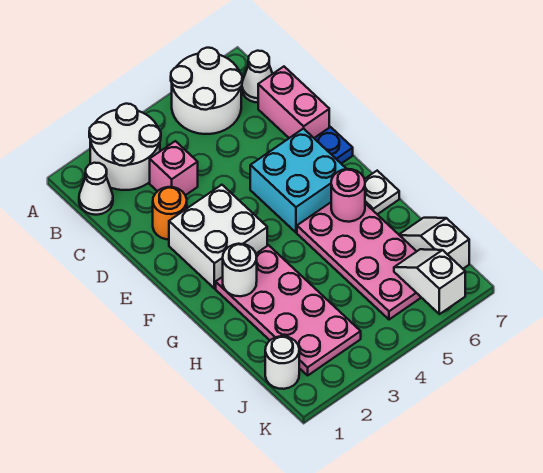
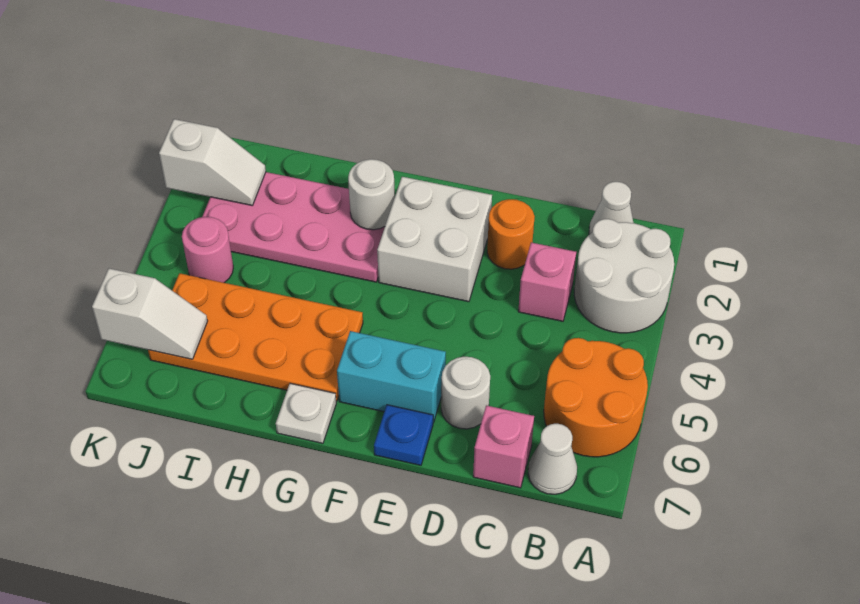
white 2x2 round brick [171,48,242,134] -> orange 2x2 round brick [544,338,648,457]
pink 1x2 brick [258,67,329,138] -> pink 1x1 brick [473,405,534,488]
cyan 2x2 brick [250,128,346,232] -> cyan 1x2 brick [337,331,446,422]
pink 2x4 plate [297,202,421,320] -> orange 2x4 plate [148,273,363,401]
pink 1x1 round brick [331,169,365,222] -> pink 1x1 round brick moved to [182,217,233,283]
white 1x2 slope [399,218,469,269] -> white 1x2 slope moved to [159,119,266,206]
white 1x1 round brick [265,336,299,389] -> white 1x1 round brick moved to [441,357,490,429]

